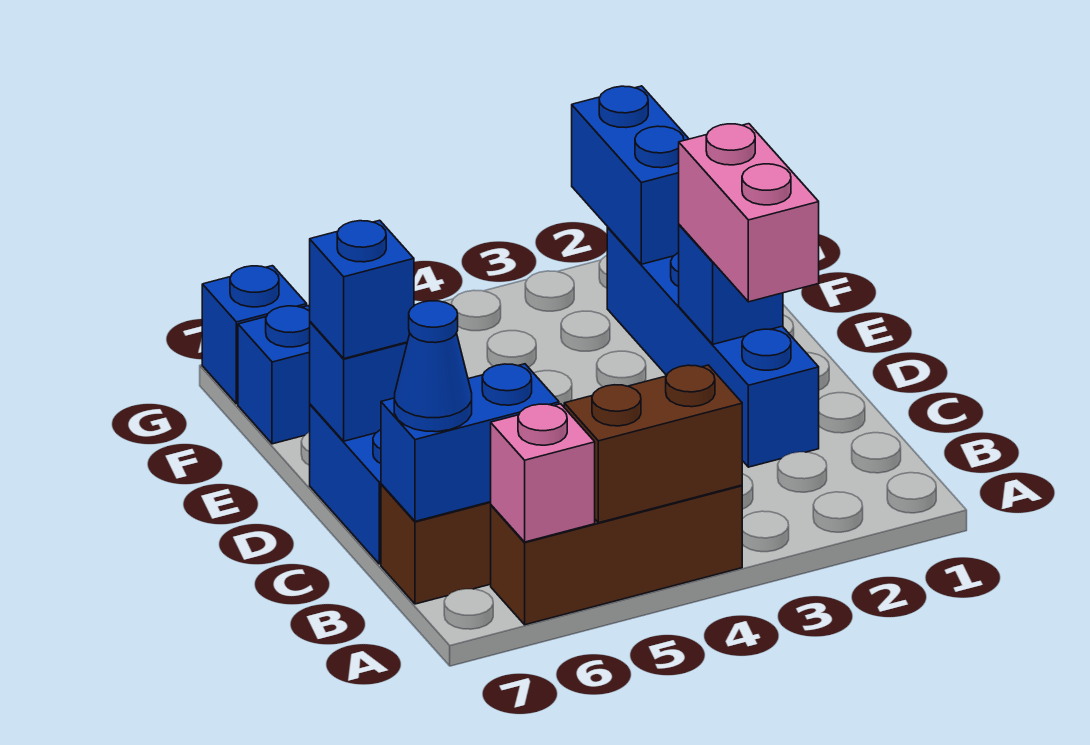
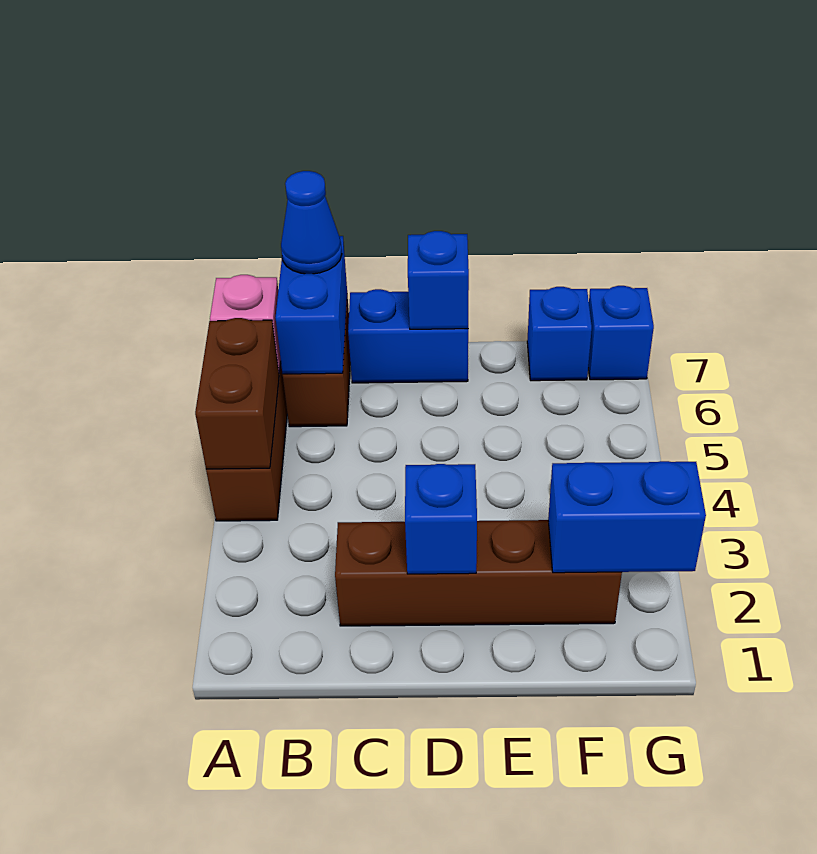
blue 1x4 brick [607,227,819,467] -> brown 1x4 brick [335,520,622,626]
pink 1x2 brick [679,124,819,302] -> none
blue 1x1 brick [310,220,414,358] -> none

